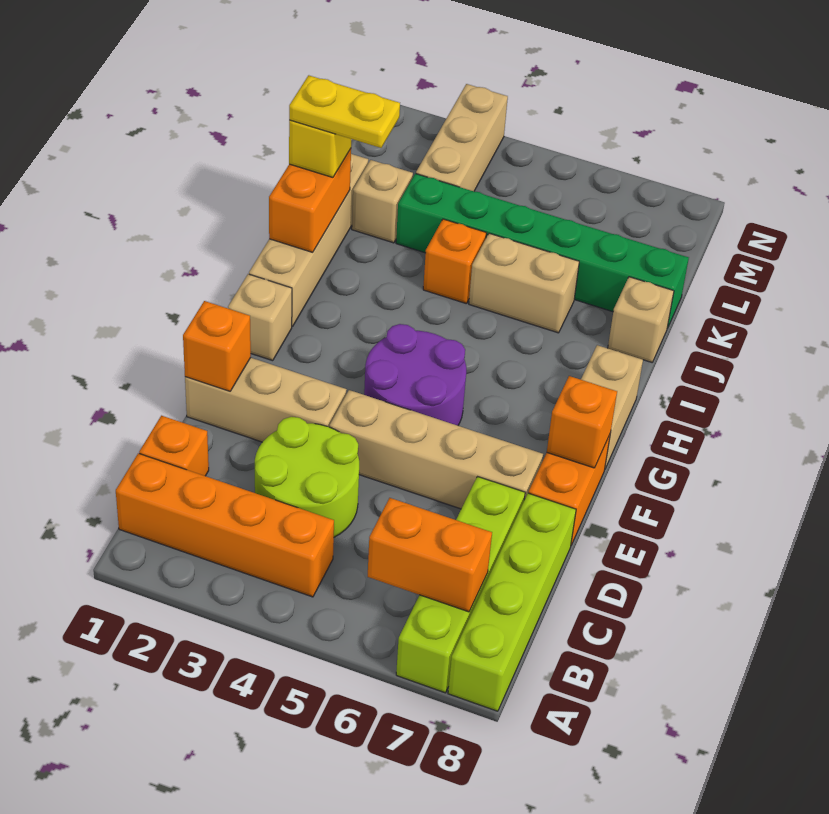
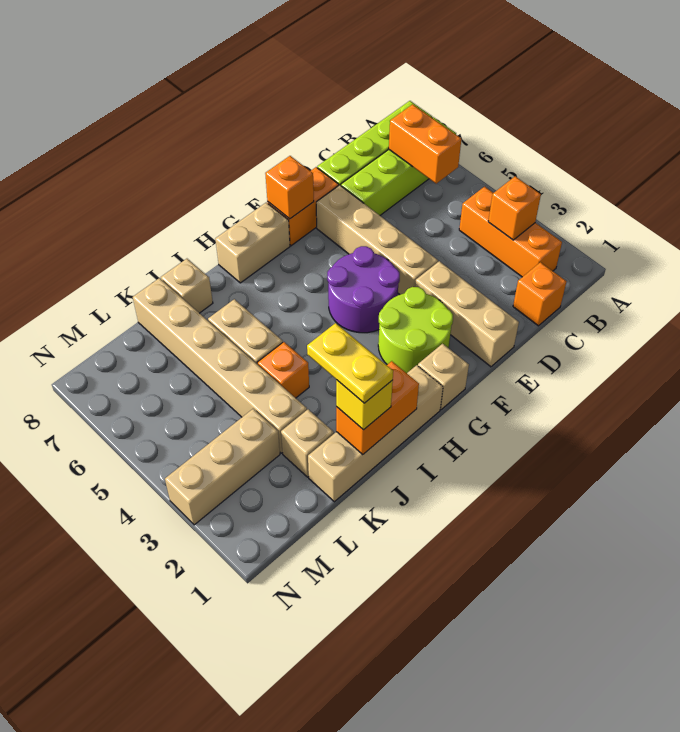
orange 1x4 brick [116,453,334,597] -> orange 1x3 brick [459,187,562,277]
lime 2x2 round brick [255,417,359,537] -> lime 2x2 round brick moved to [378,287,453,373]
orange 1x1 brick [183,301,251,391] -> orange 1x1 brick moved to [488,176,541,240]
green 1x6 brick [396,174,689,329] -> tan 1x6 brick [133,278,307,453]

